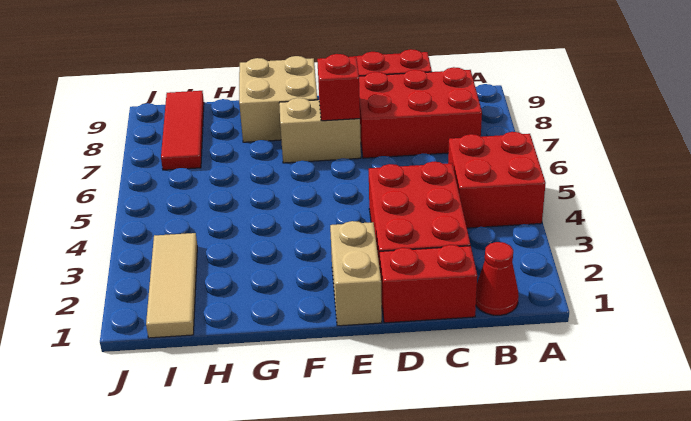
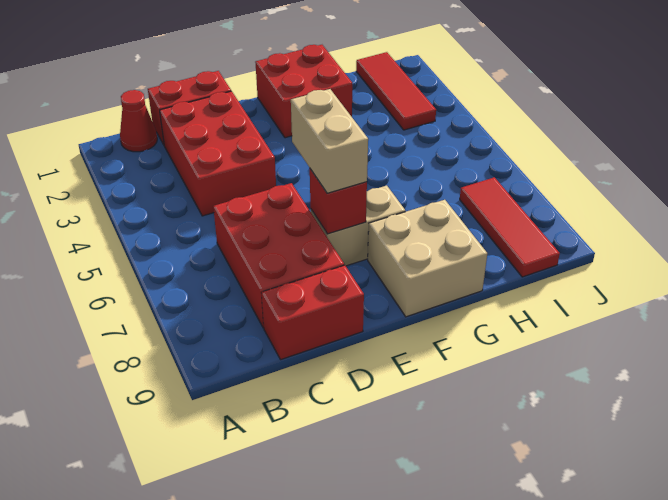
red 2x2 brick [448,132,546,228] -> red 2x2 brick moved to [255,45,352,138]
red 2x3 brick [359,67,482,158] -> red 2x3 brick turned to [213,183,344,328]
tan 1x2 brick [330,221,382,326] -> tan 1x2 brick moved to [291,89,368,193]
tan 1x3 tile [146,233,197,338] -> red 1x3 tile [356,52,436,130]

